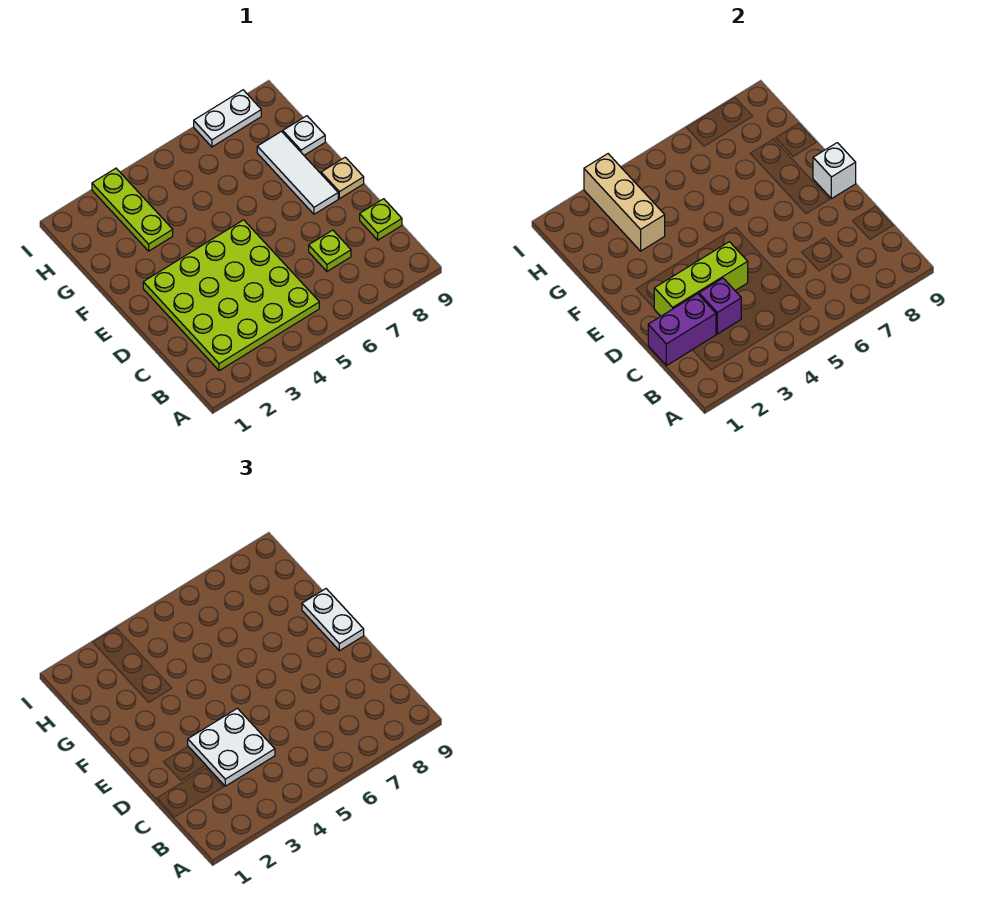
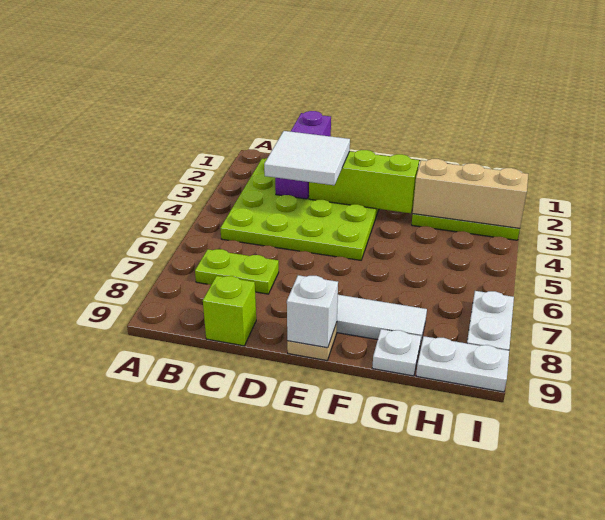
white 2x2 plate [188,708,275,786] -> white 2x2 tile [264,131,350,185]
lime 1x1 plate [309,230,351,271] -> lime 1x2 plate [195,249,279,294]
lime 1x1 plate [360,199,402,240] -> lime 1x1 brick [203,276,256,346]
lime 1x3 brick [654,242,748,316] -> lime 1x3 brick turned to [309,150,419,213]
white 1x2 plate [302,589,364,651] -> white 1x2 plate moved to [416,336,509,392]

